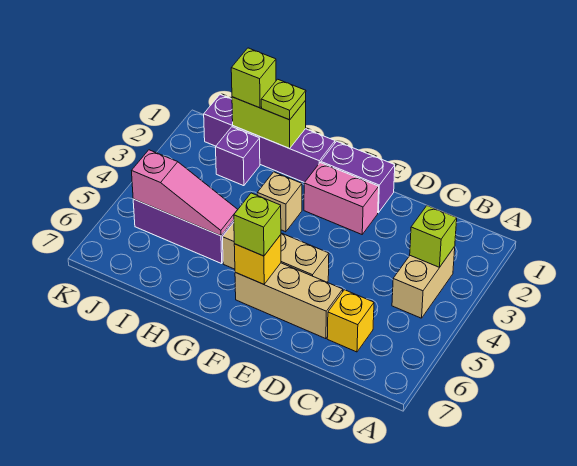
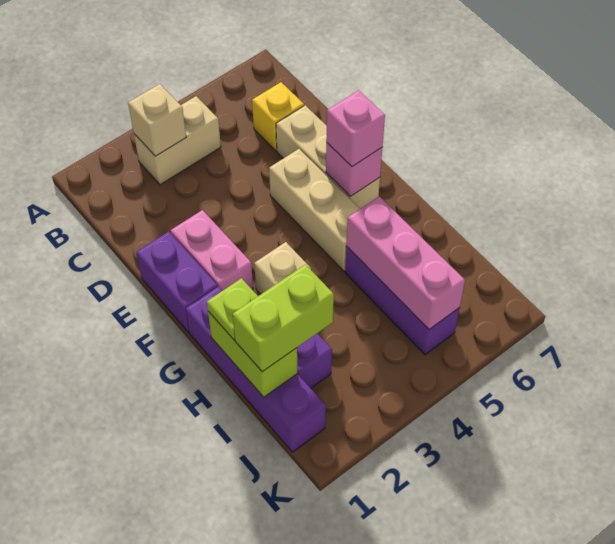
lime 1x1 brick [410,206,457,268] -> tan 1x1 brick [128,84,186,156]
yellow 1x1 brick [234,235,281,284] -> pink 1x1 brick [326,143,382,196]
lime 1x1 brick [234,193,281,256] -> pink 1x1 brick [326,91,385,167]
pink 1x3 slope [132,150,238,236] -> pink 1x3 brick [346,197,465,329]
lime 1x1 brick [231,48,276,108] -> lime 1x2 brick [233,265,334,372]

